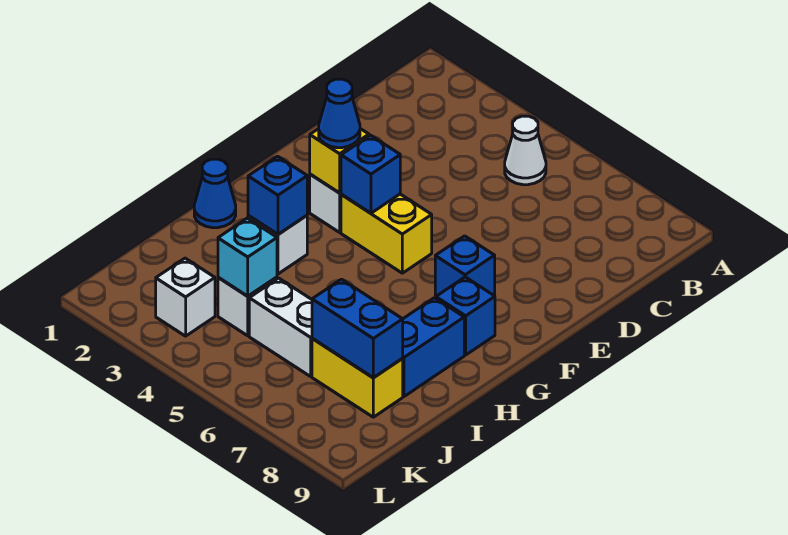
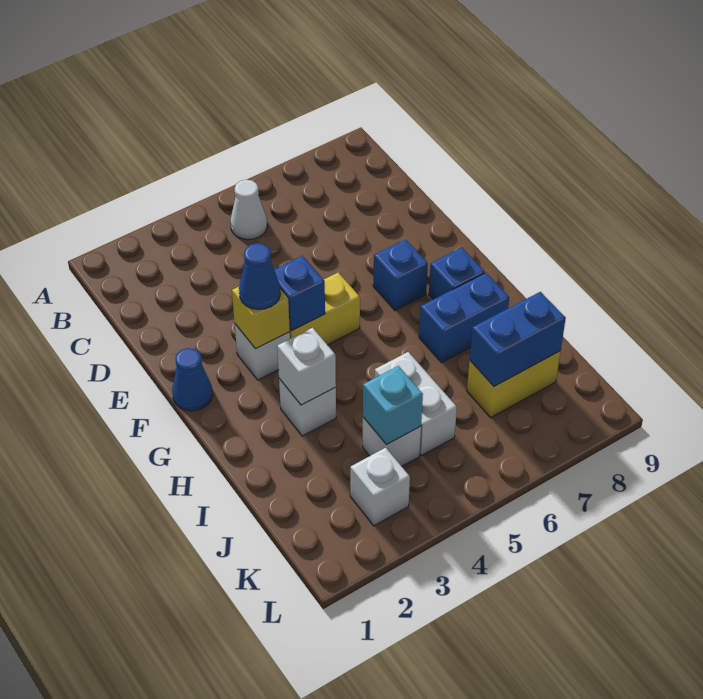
blue 1x1 cone [194,159,236,228] -> blue 1x1 cone moved to [172,348,213,411]
blue 1x1 brick [248,156,307,234] -> white 1x1 brick [277,328,336,405]
blue 1x2 brick [402,298,464,396] -> blue 1x2 brick turned to [419,273,509,363]
white 1x2 brick [249,278,312,376] -> white 1x2 brick turned to [375,352,457,456]

